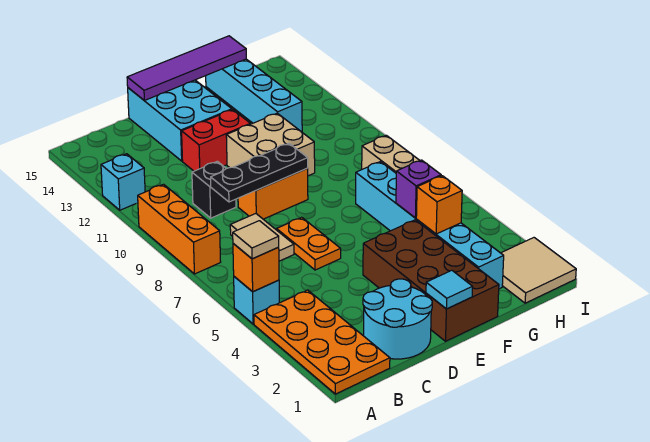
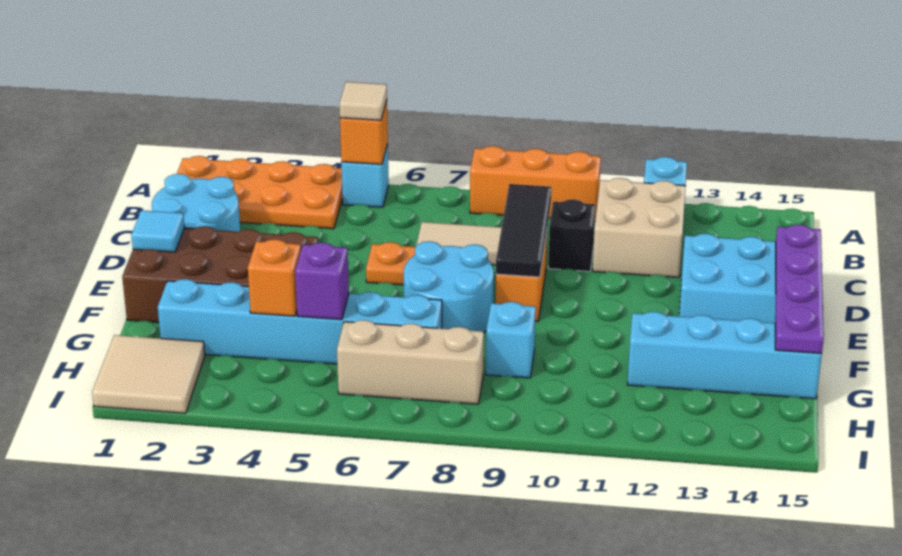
black 1x3 plate [211,143,308,202] -> black 1x3 tile [496,184,551,277]
red 1x2 brick [182,110,250,171] -> none
purple 1x4 tile [127,36,246,101] -> purple 1x4 plate [775,225,824,354]
none -> cyan 2x2 round brick [404,241,494,332]
tan 2x2 brick [226,113,315,176] -> tan 2x2 brick moved to [593,178,686,278]
none -> cyan 1x1 brick [486,302,536,378]

